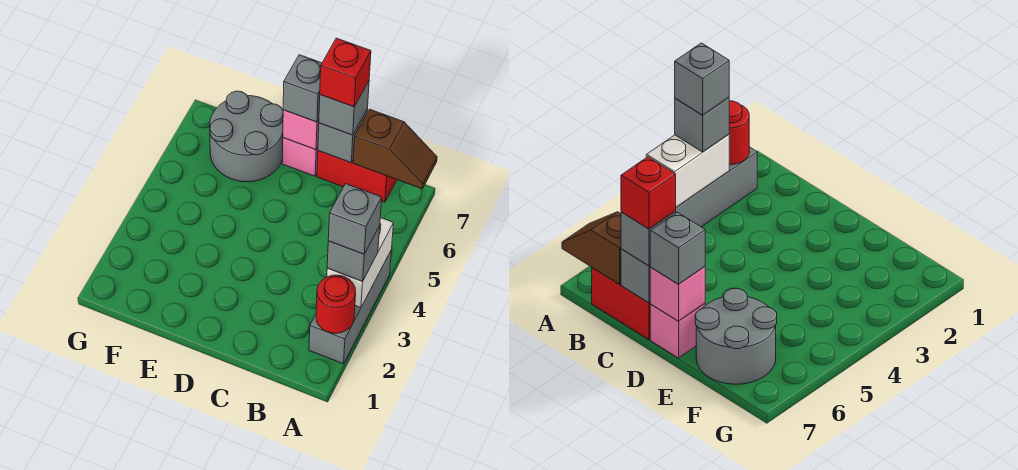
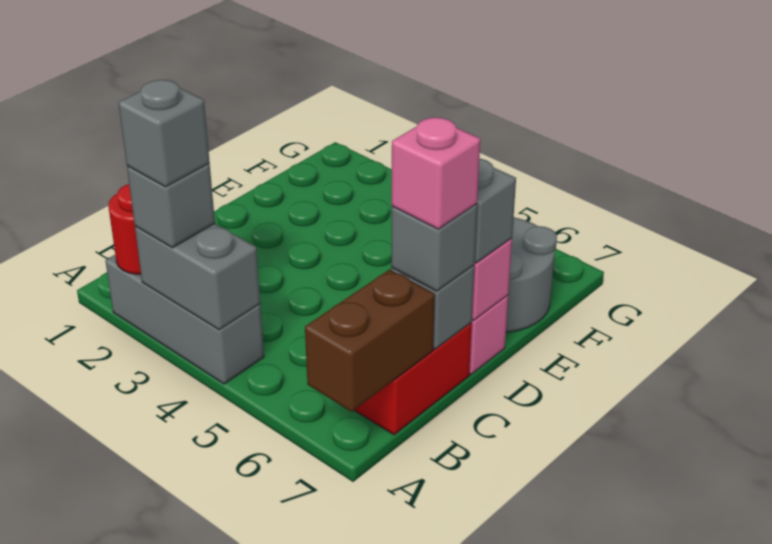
white 1x2 brick [327,218,394,308] -> grey 1x2 brick [135,223,260,330]
brown 1x2 slope [353,109,437,189] -> brown 1x2 brick [305,270,435,412]
red 1x1 brick [320,38,371,107] -> pink 1x1 brick [392,117,480,229]

